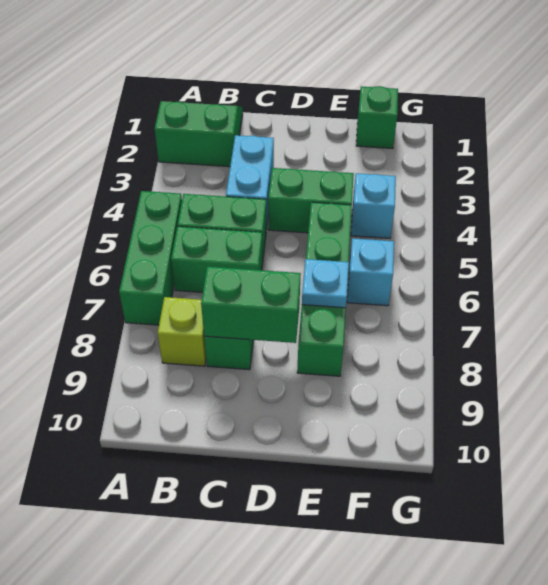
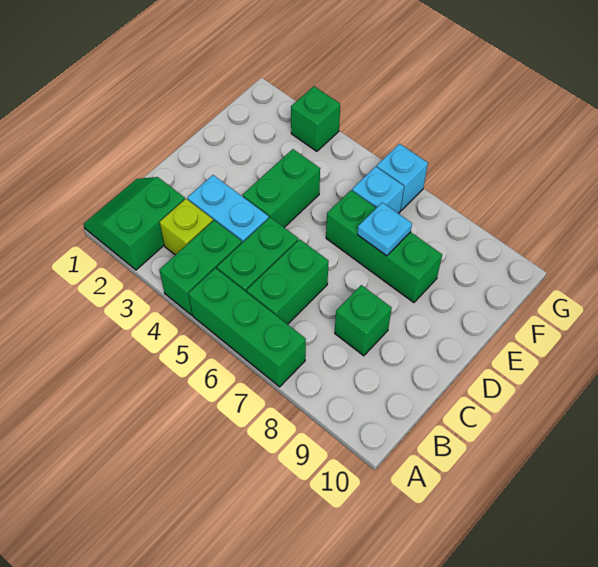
lime 1x1 brick [158,297,206,366] -> lime 1x1 brick moved to [160,199,213,255]
green 1x2 brick [201,267,301,343] -> green 1x2 brick moved to [159,220,242,315]
green 1x4 brick [297,202,352,376] -> green 1x3 brick [326,190,442,303]
green 1x1 brick [356,86,398,149] -> green 1x1 brick moved to [291,86,340,151]
cyan 1x1 brick [351,173,396,238] -> cyan 1x1 brick moved to [377,144,428,210]

